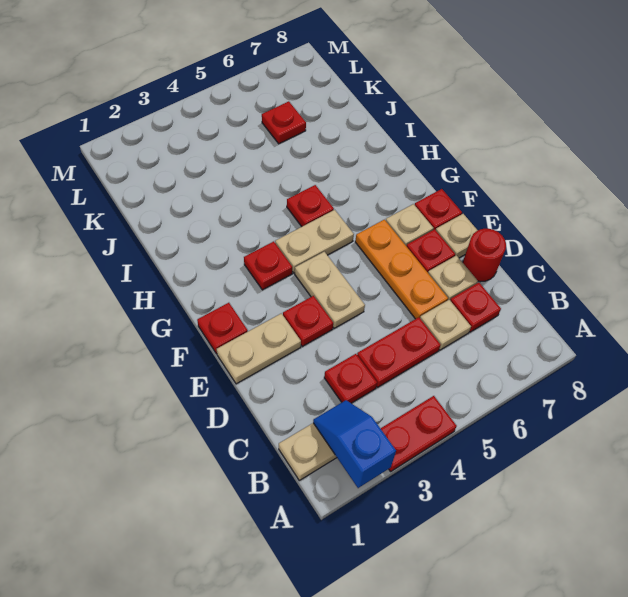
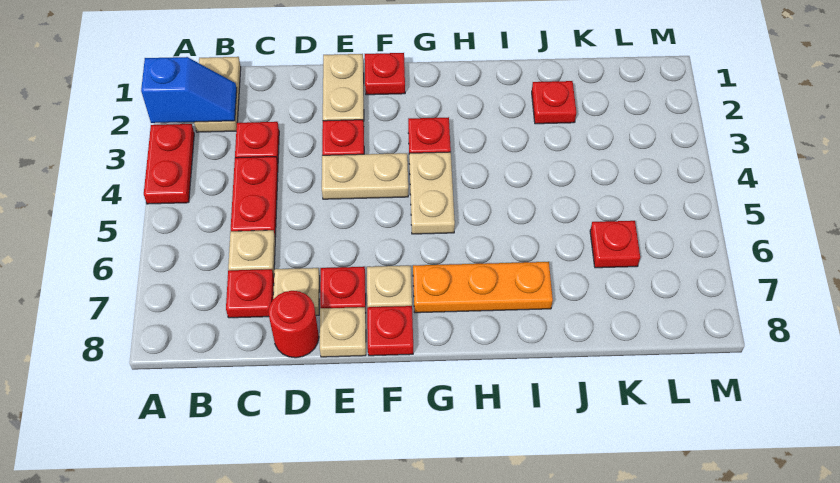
orange 1x3 plate [355,220,448,319] -> orange 1x3 plate moved to [413,262,553,313]
red 1x1 plate [287,185,334,227] -> red 1x1 plate moved to [532,81,576,124]

